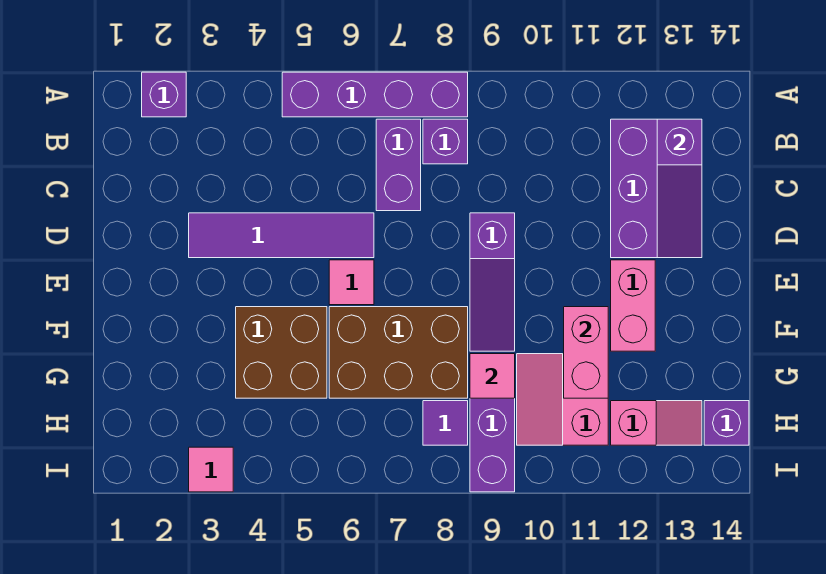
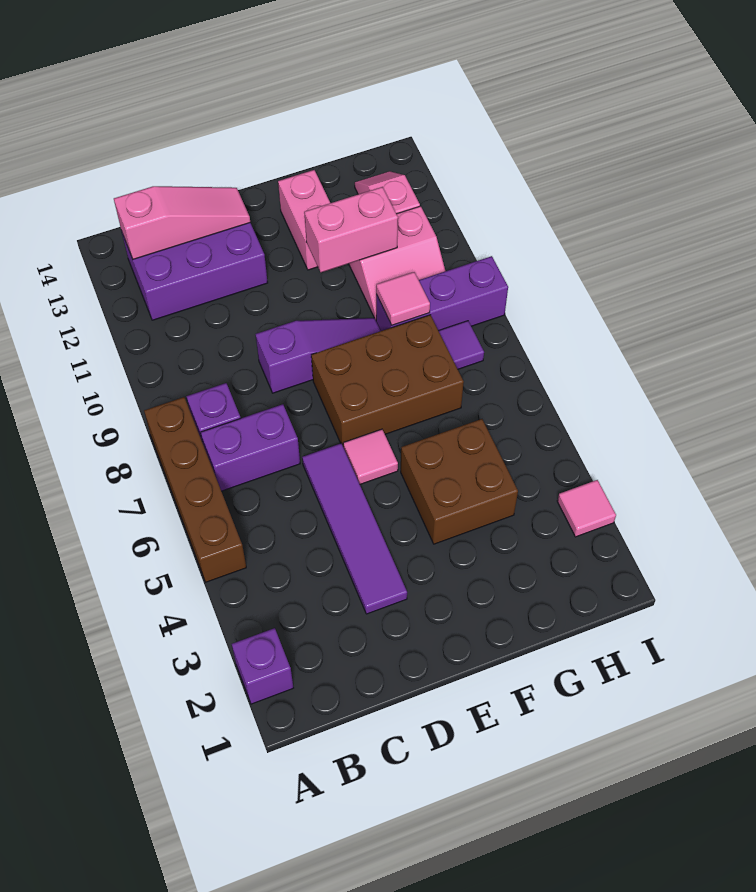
purple 1x4 brick [282,72,468,117] -> brown 1x4 brick [144,397,246,582]
purple 1x3 slope [657,119,702,258] -> pink 1x3 slope [114,186,250,259]
pink 1x2 brick [611,260,655,351] -> pink 1x2 brick turned to [278,170,330,270]
brown 2x3 brick [329,307,468,398] -> brown 2x3 brick turned to [311,315,464,447]
purple 1x1 brick [704,401,749,445] -> none

